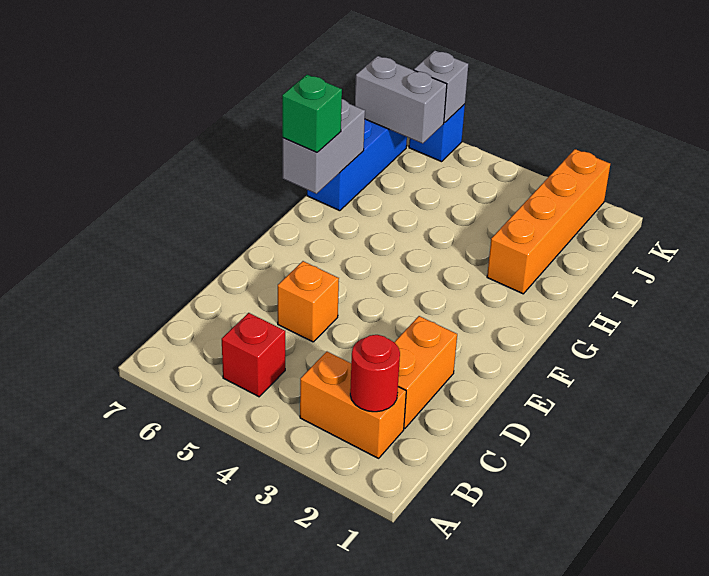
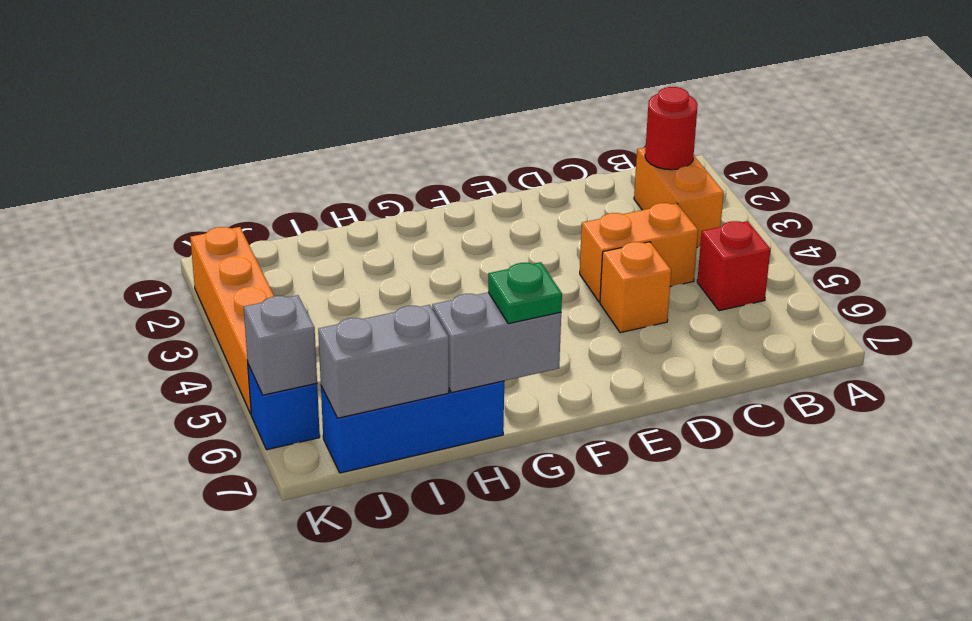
orange 1x2 brick [394,316,457,429] -> orange 1x2 brick moved to [580,203,698,302]
green 1x1 brick [282,75,342,152] -> green 1x1 plate [488,262,562,324]
orange 1x4 brick [487,149,610,294] -> orange 1x4 brick turned to [190,227,274,414]
grey 1x2 brick [355,56,447,144] -> grey 1x2 brick turned to [318,305,449,418]

